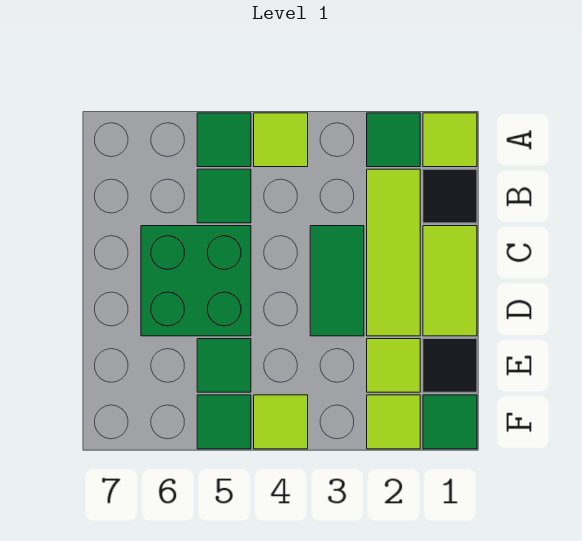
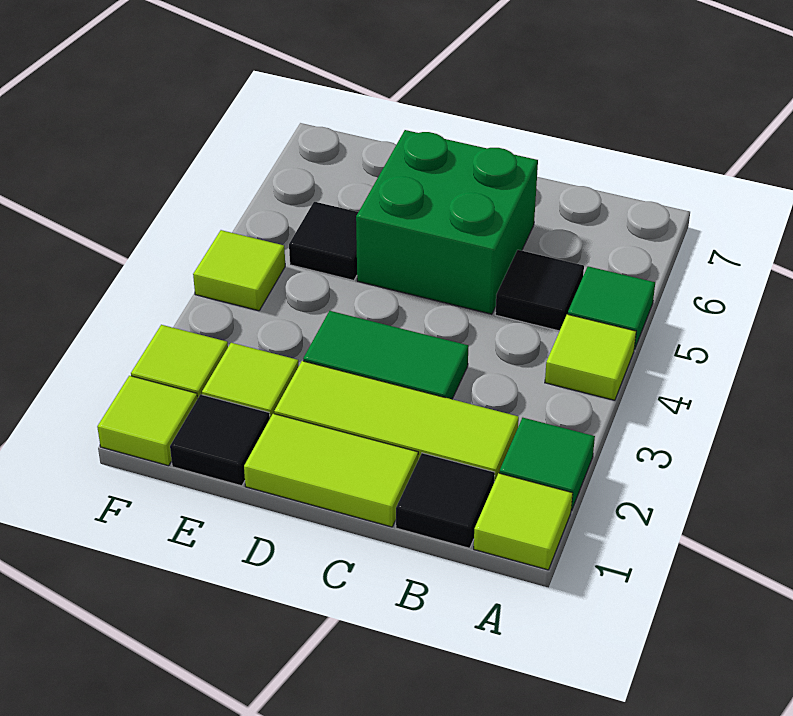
green 1x1 tile [197,169,251,223] -> black 1x1 tile [495,250,584,331]
green 1x1 tile [197,339,251,392] -> black 1x1 tile [289,202,358,280]
green 1x1 tile [423,395,477,449] -> lime 1x1 tile [97,376,197,466]
green 1x1 tile [197,395,251,449] -> none

